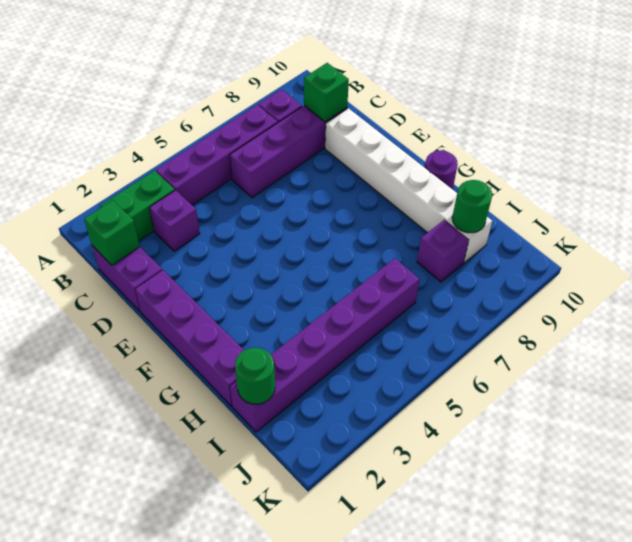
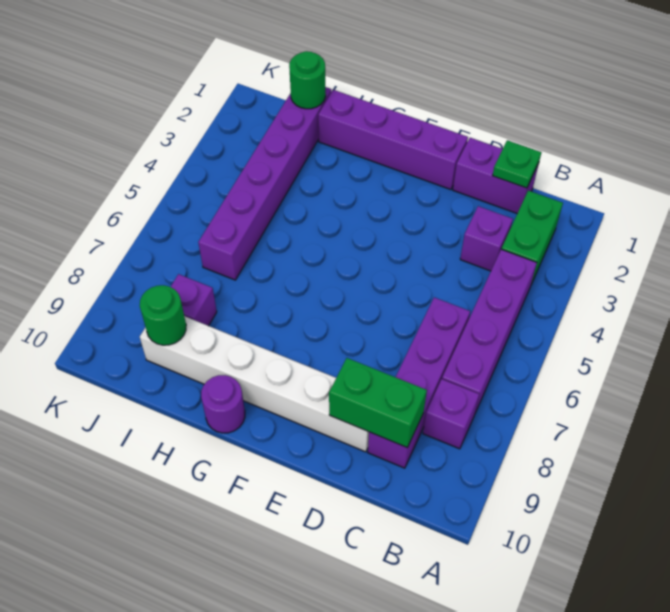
green 1x1 brick [84,200,140,265] -> green 1x1 plate [493,140,541,188]
green 1x1 brick [304,63,349,122] -> green 1x2 brick [329,358,427,448]

